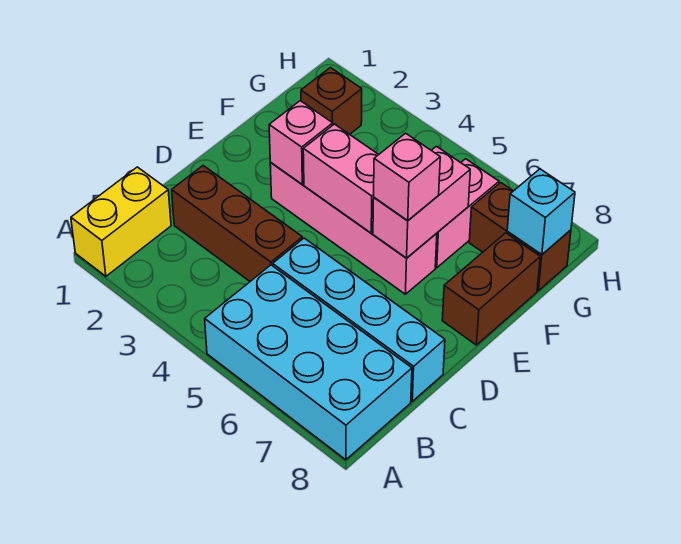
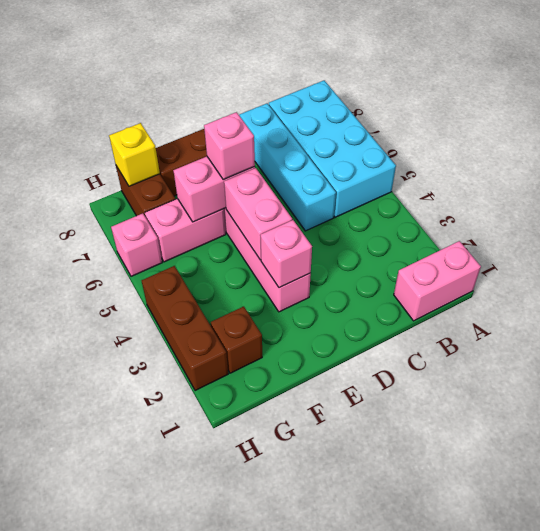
yellow 1x2 brick [71,167,171,276] -> pink 1x2 brick [394,241,481,321]
brown 1x3 brick [172,166,303,281] -> brown 1x3 brick moved to [142,266,228,391]
cyan 1x1 brick [507,169,575,255] -> yellow 1x1 brick [109,123,160,186]
none -> pink 1x1 brick [111,213,162,276]

